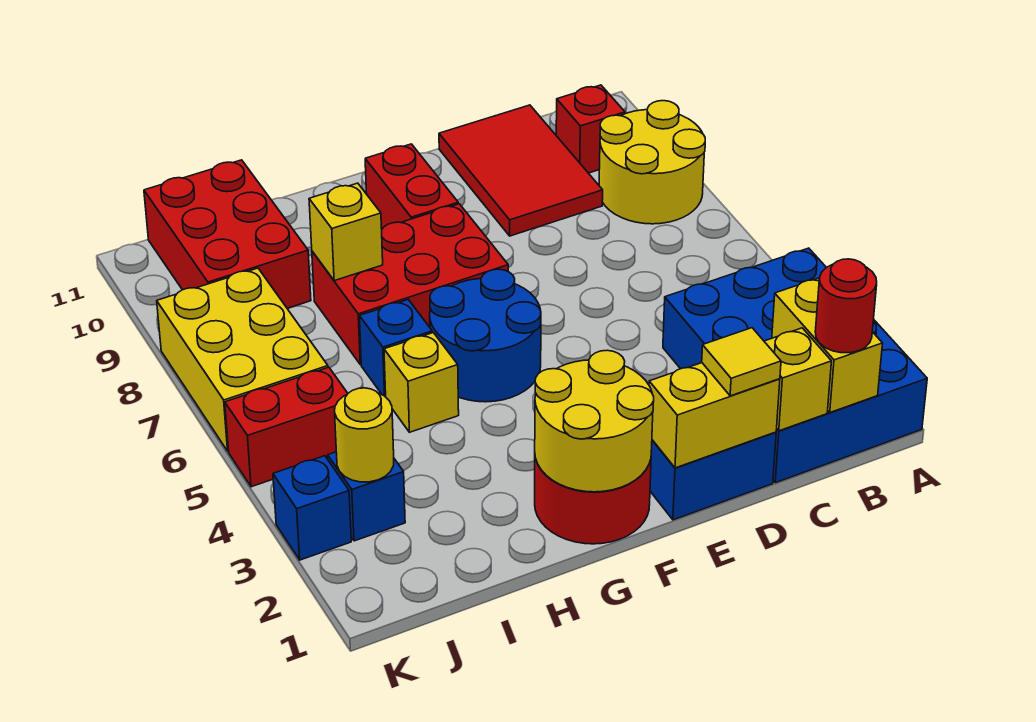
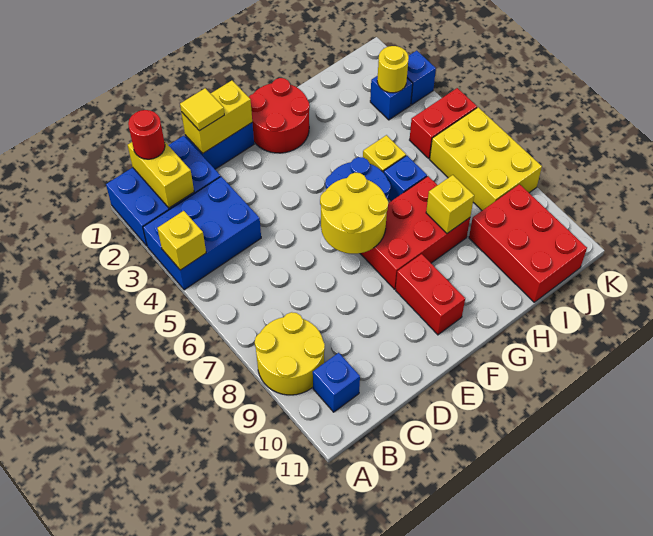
red 1x1 brick [556,85,625,173] -> blue 1x1 brick [313,353,360,412]
yellow 1x1 brick [764,328,832,431] -> yellow 1x1 brick moved to [157,211,206,270]
red 2x3 tile [439,105,603,236] -> none
yellow 2x2 round brick [535,350,654,492] -> yellow 2x2 round brick moved to [320,173,388,254]

